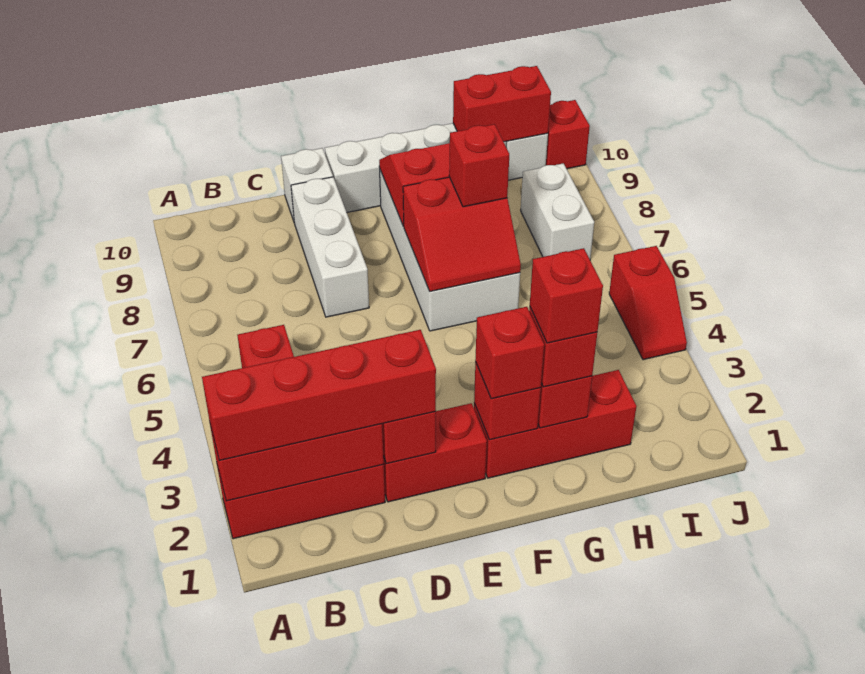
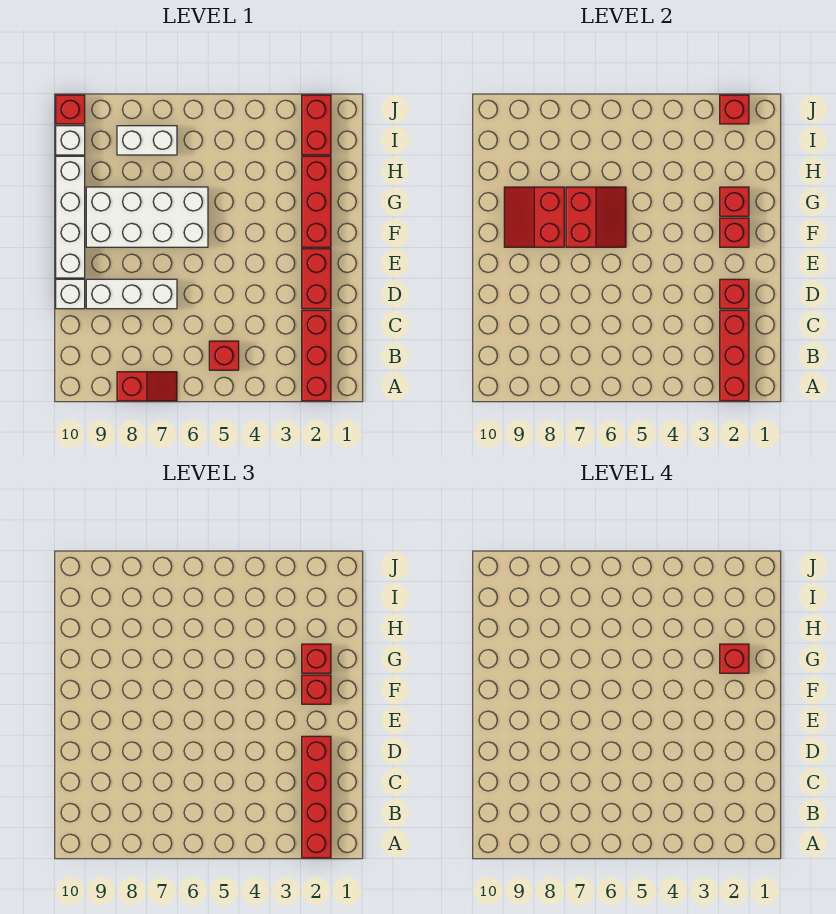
red 1x1 brick [449,124,509,207] -> red 1x1 brick moved to [720,95,749,124]
red 1x2 brick [453,66,551,142] -> red 1x2 brick moved to [302,95,331,155]
red 1x2 slope [609,246,687,360] -> red 1x2 slope moved to [117,372,177,401]

